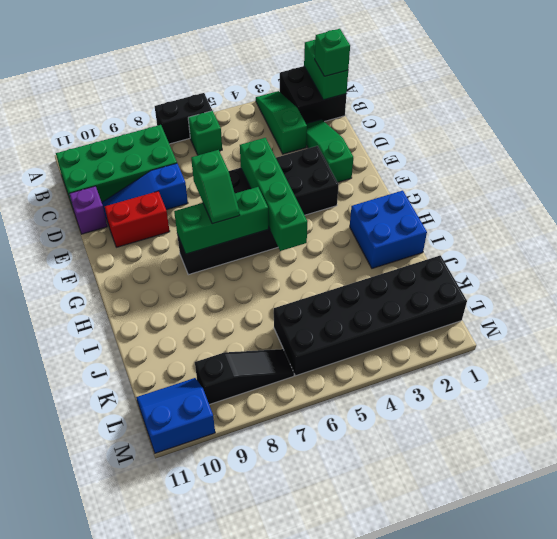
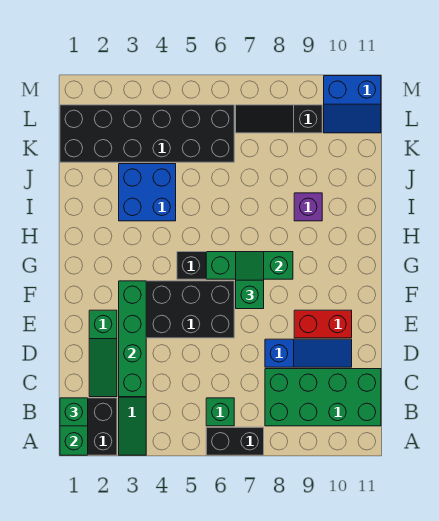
purple 1x1 brick [69,186,107,234] -> purple 1x1 brick moved to [294,193,322,221]
green 1x4 brick [240,138,307,251] -> green 1x4 brick moved to [119,281,146,397]
blue 2x2 brick [350,191,427,268] -> blue 2x2 brick moved to [119,164,176,221]

